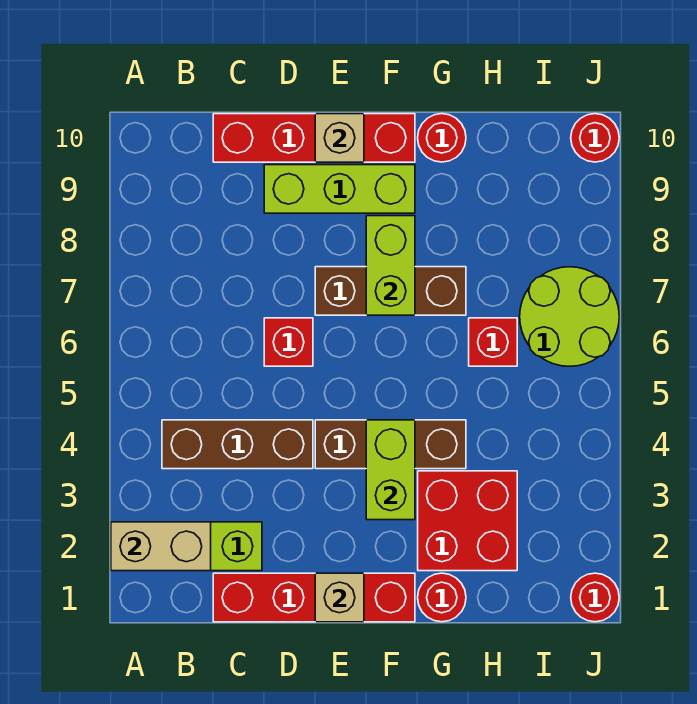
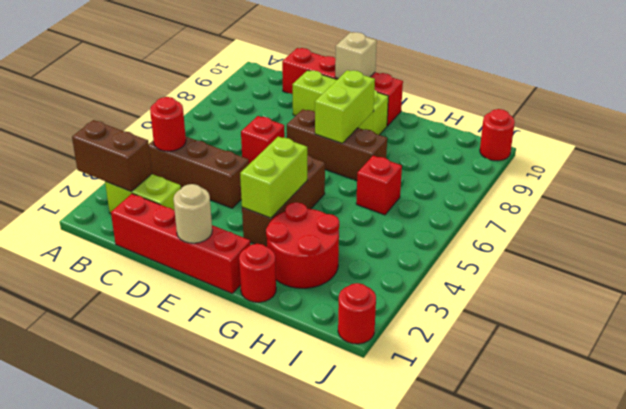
tan 1x2 brick [111,522,211,571] -> brown 1x2 brick [72,120,152,191]
tan 1x1 brick [315,573,364,622] -> tan 1x1 round brick [173,184,212,243]
brown 1x3 brick [315,420,466,469] -> brown 1x3 brick turned to [242,155,325,247]
red 2x2 brick [418,471,517,571] -> red 2x2 round brick [266,202,339,288]
red 1x1 round brick [418,114,466,162] -> red 1x1 round brick moved to [150,97,186,151]
lime 2x2 round brick [520,267,619,366] -> none

